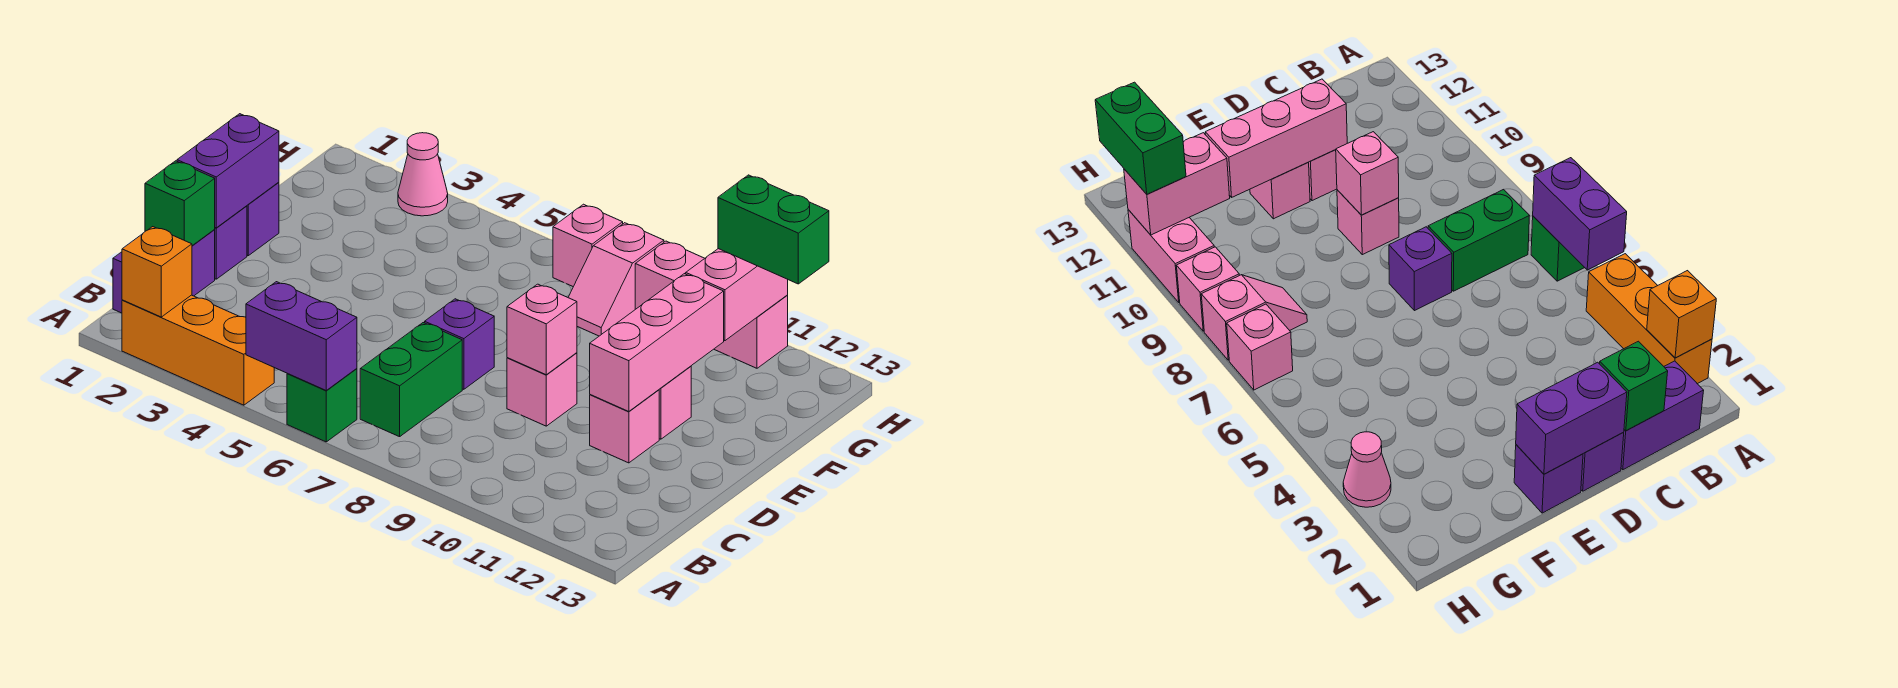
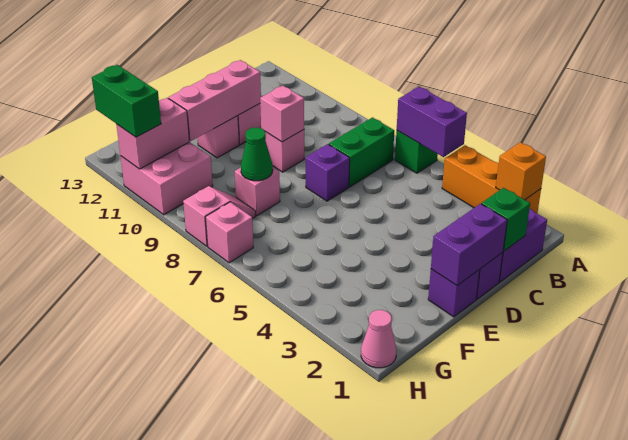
none -> green 1x1 cone [241,128,273,181]
pink 1x1 cone [398,133,448,216] -> pink 1x1 cone moved to [361,310,396,368]
pink 1x1 brick [635,241,705,309] -> pink 1x1 brick moved to [235,168,280,215]
pink 1x2 brick [714,295,788,368] -> pink 2x2 brick [120,142,213,215]

